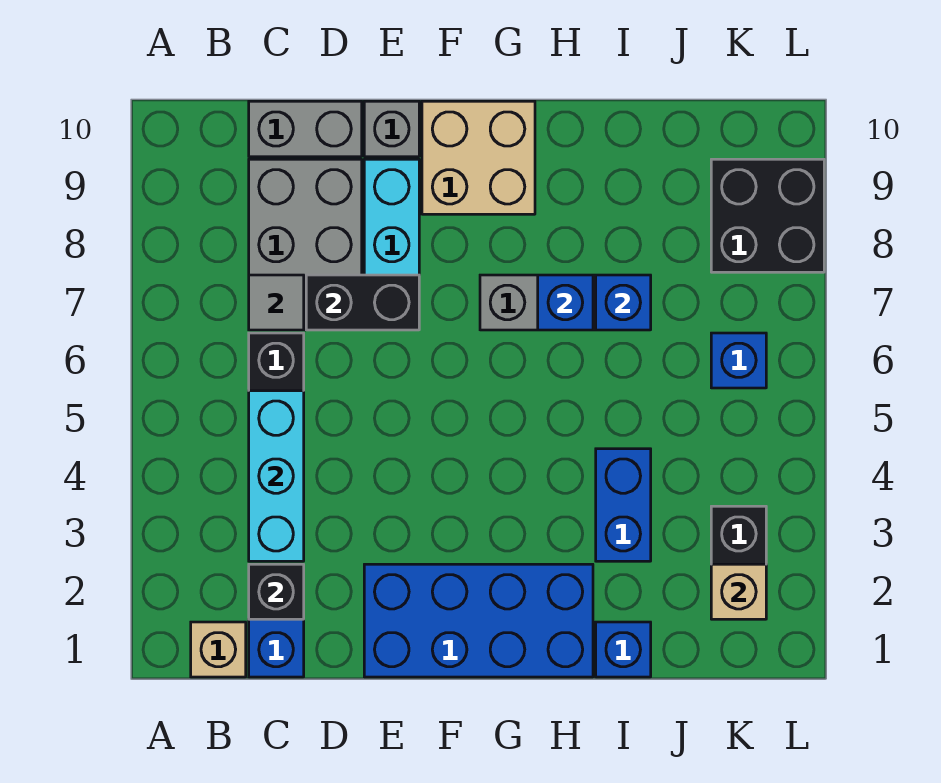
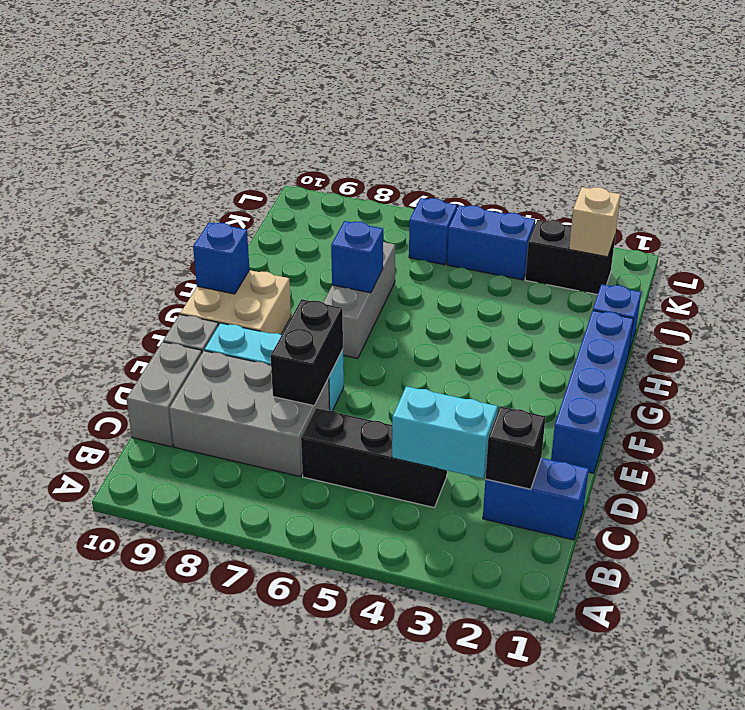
tan 1x1 brick [191,622,246,677] -> none
cyan 1x3 brick [249,391,304,561] -> cyan 1x2 brick [392,386,498,478]
grey 1x1 tile [249,275,304,330] -> none
blue 2x4 brick [364,564,593,677] -> blue 1x4 brick [551,310,634,473]
blue 1x2 brick [596,449,651,561] -> blue 1x2 brick moved to [447,205,535,280]
blue 1x1 brick [596,275,651,330] -> blue 1x1 brick moved to [193,222,250,294]
black 2x2 brick [711,159,824,272] -> none

